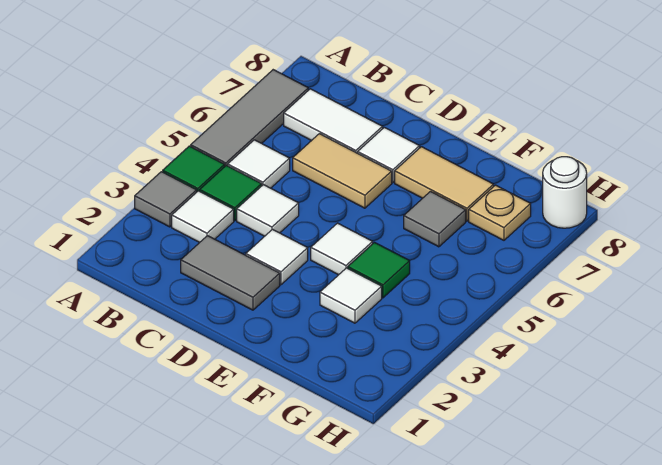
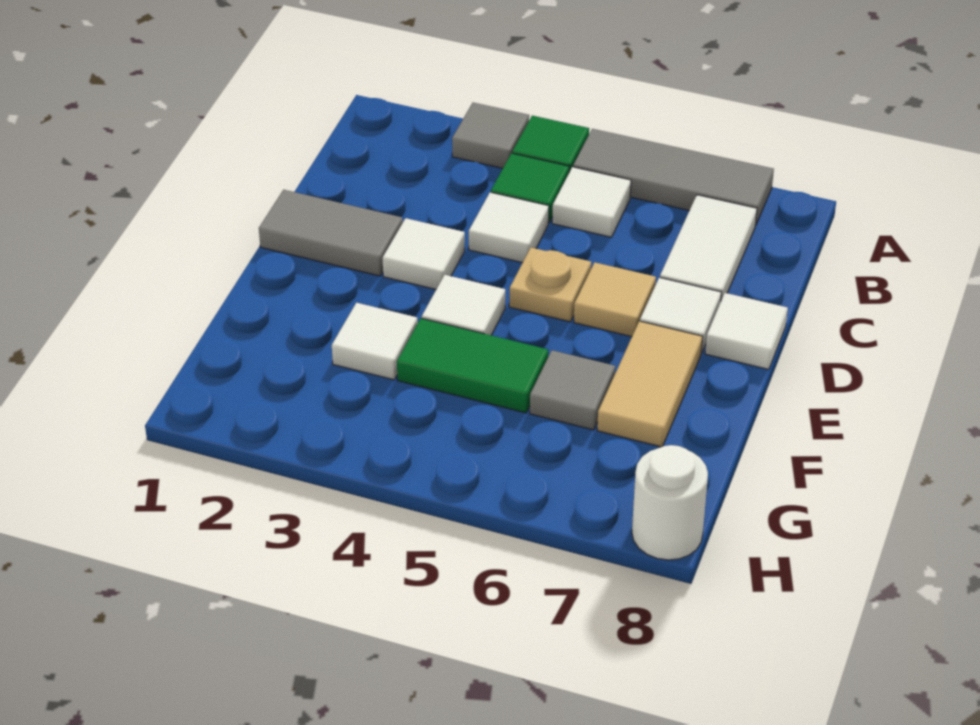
white 1x1 tile [172,191,234,243] -> white 1x1 tile moved to [705,293,788,370]
grey 1x2 tile [181,236,280,310] -> grey 1x2 tile turned to [259,190,403,276]
tan 1x2 tile [293,134,392,208] -> tan 1x1 tile [574,262,656,337]
green 1x1 tile [348,243,410,298] -> green 1x2 tile [397,318,548,413]
tan 1x1 plate [469,185,531,240] -> tan 1x1 plate moved to [509,248,591,322]

